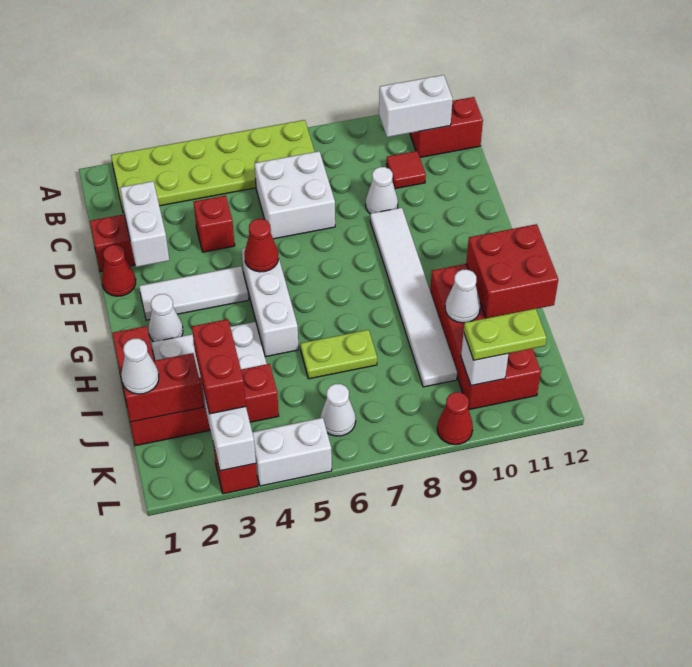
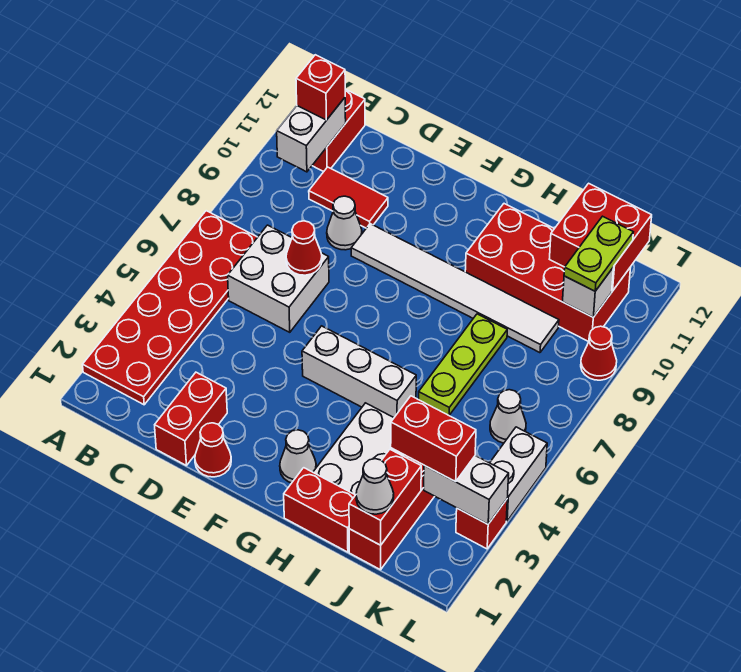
lime 2x6 plate [111,120,315,213] -> red 2x6 plate [83,211,257,405]
red 1x1 tile [386,151,426,189] -> red 1x2 tile [309,167,388,228]
white 1x2 brick [120,181,169,267] -> none
red 1x1 brick [194,196,235,252] -> red 1x1 brick moved to [296,55,345,120]
white 1x3 tile [139,266,249,320] -> none
red 1x1 cone [244,219,279,272] -> red 1x1 cone moved to [286,221,322,275]
red 2x2 brick [466,224,558,318] -> red 2x2 brick moved to [550,183,652,291]
lime 1x2 plate [300,330,377,379] -> lime 1x3 plate [419,314,507,415]
white 1x1 cone [445,270,480,323] -> none

